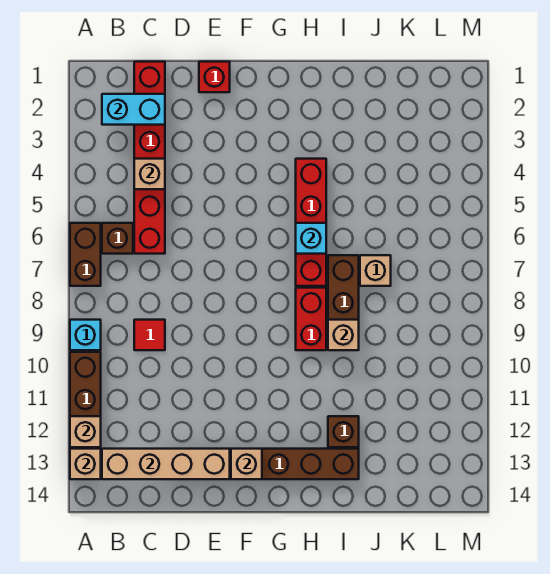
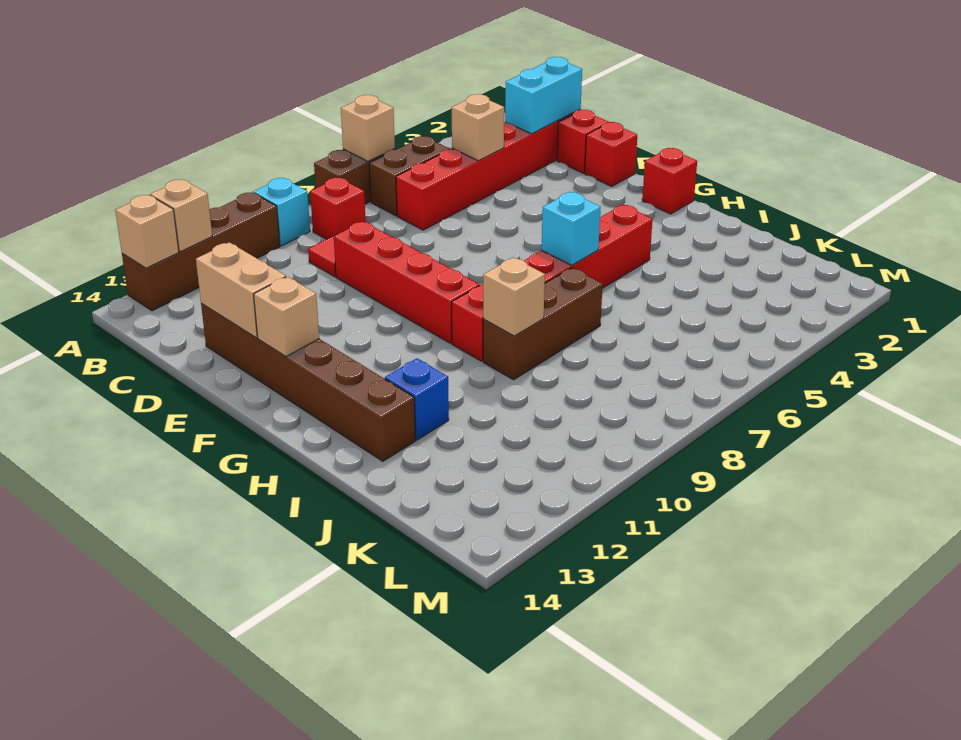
cyan 1x2 brick [102,94,165,125] -> cyan 1x2 brick turned to [505,57,582,134]
brown 1x1 brick [102,223,133,254] -> brown 1x2 brick [369,136,449,216]
none -> red 1x1 brick [310,178,366,239]
tan 1x4 brick [102,449,230,479] -> tan 1x2 brick [196,242,286,338]
none -> red 1x1 brick [557,110,608,173]
none -> red 1x4 brick [334,221,479,343]
none -> red 1x1 brick [642,148,697,214]
brown 1x1 brick [328,416,359,447] -> blue 1x1 brick [385,358,449,440]
tan 1x1 brick [360,255,391,286] -> tan 1x1 brick moved to [341,95,395,161]

